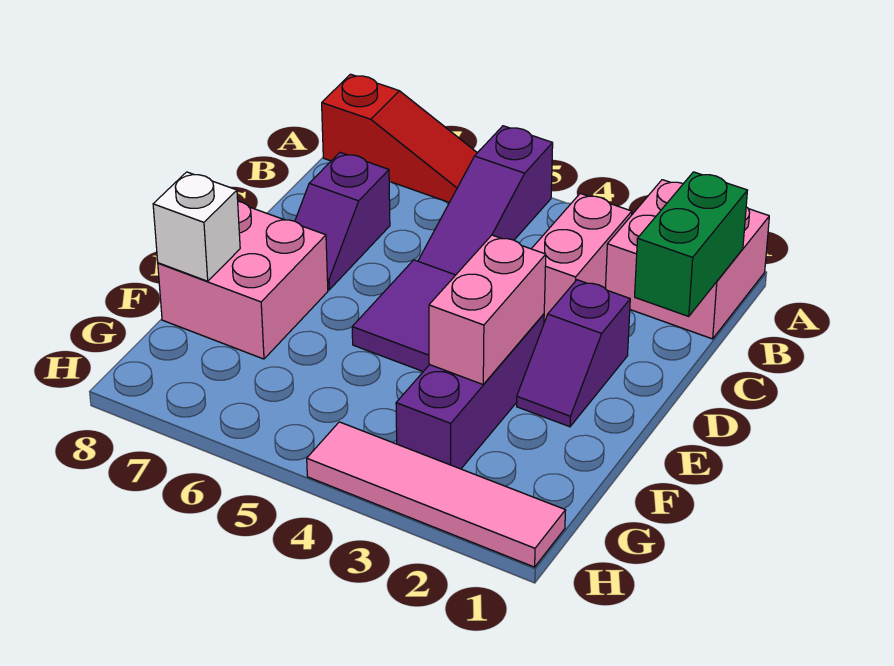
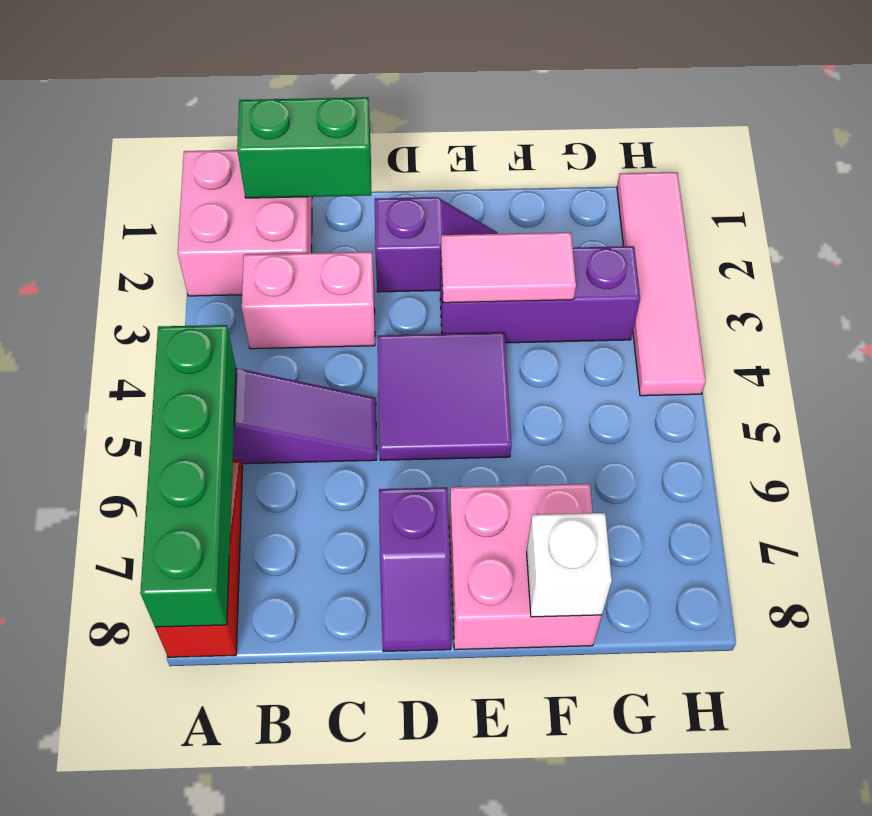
none -> green 1x4 brick [140,325,236,627]
purple 1x2 slope [295,153,390,290] -> purple 1x2 slope turned to [379,487,451,652]
pink 1x2 brick [429,235,546,384] -> pink 1x2 tile [441,232,576,303]

